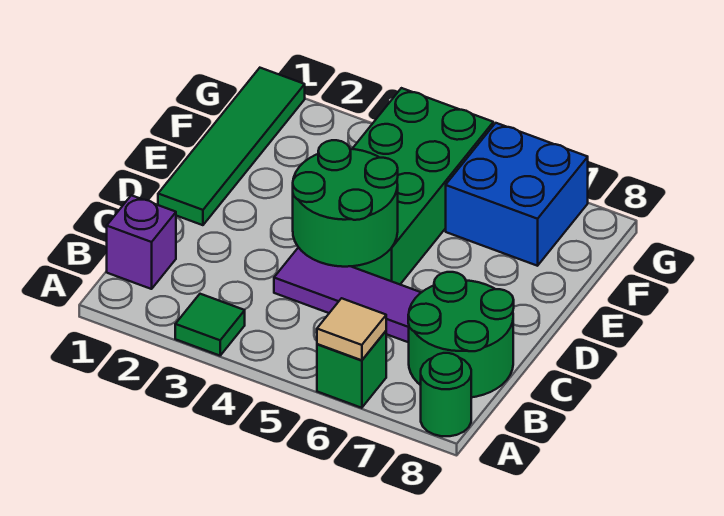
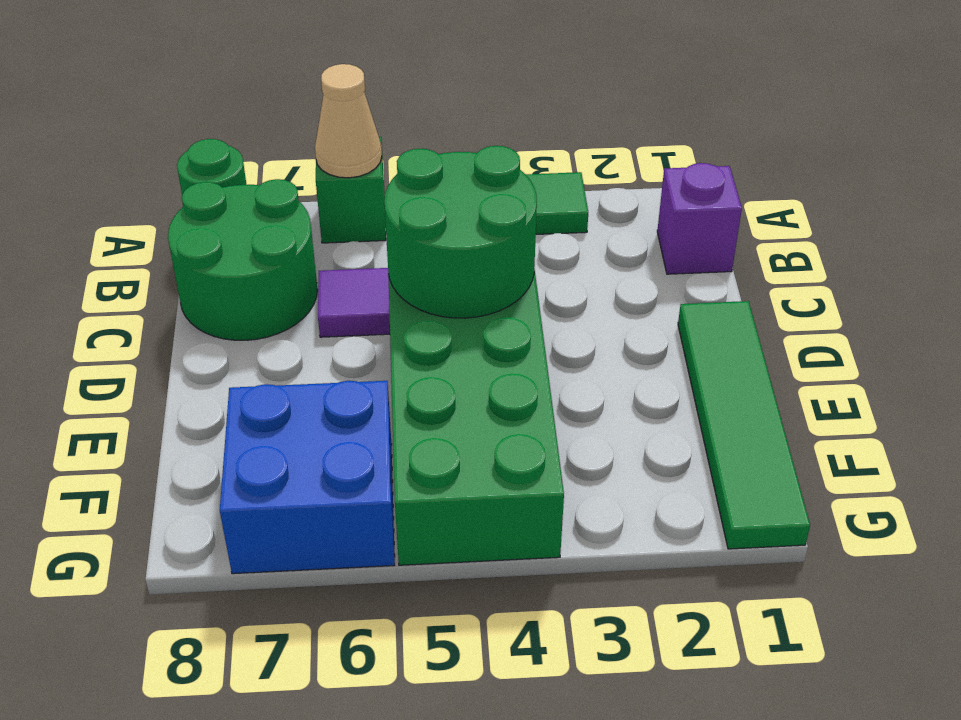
tan 1x1 tile [317,298,386,360] -> tan 1x1 cone [315,64,382,178]

